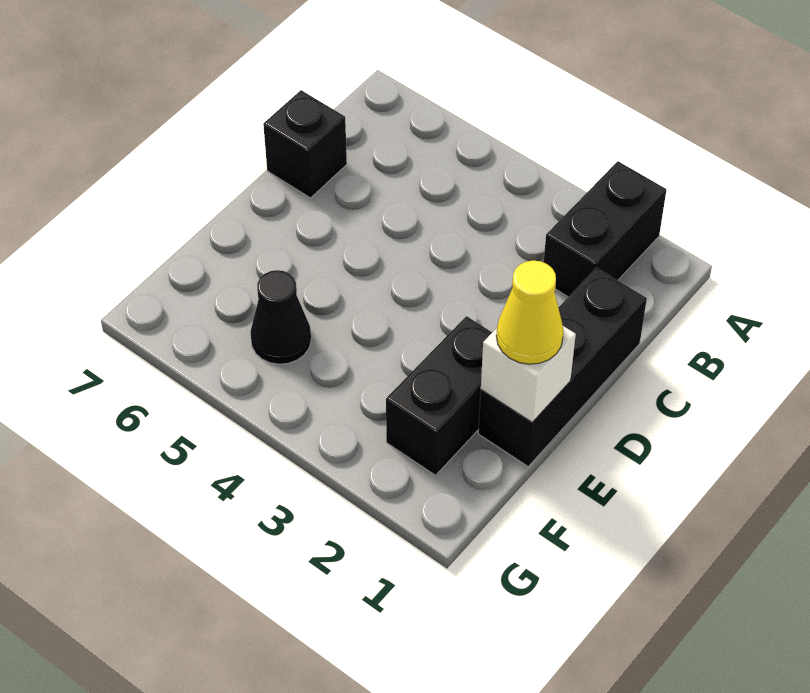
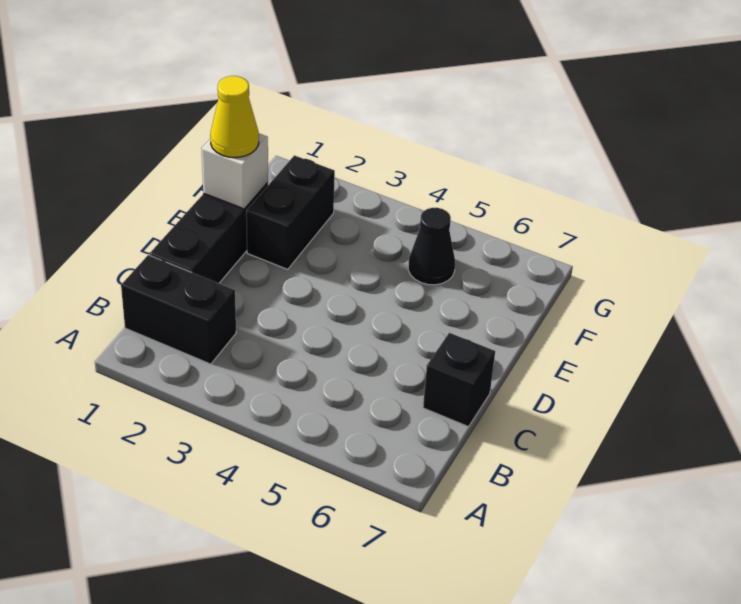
black 1x2 brick [544,161,667,297] -> black 1x2 brick turned to [121,255,236,364]

